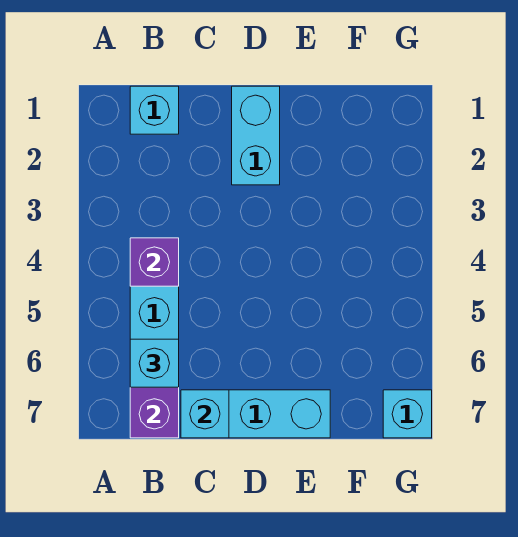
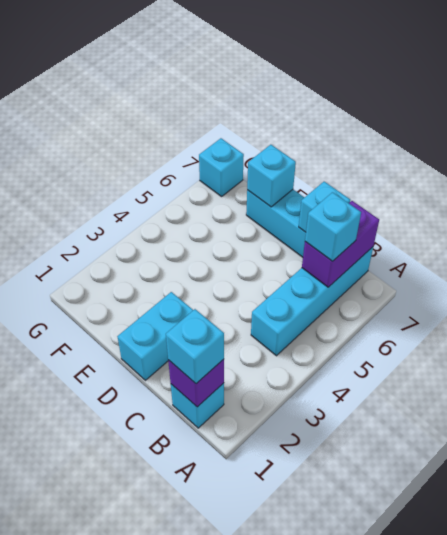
none -> cyan 1x1 brick [166,309,224,384]
purple 1x1 brick [130,238,179,286] -> purple 1x1 brick moved to [168,359,224,407]
none -> cyan 1x1 brick [247,145,296,207]

